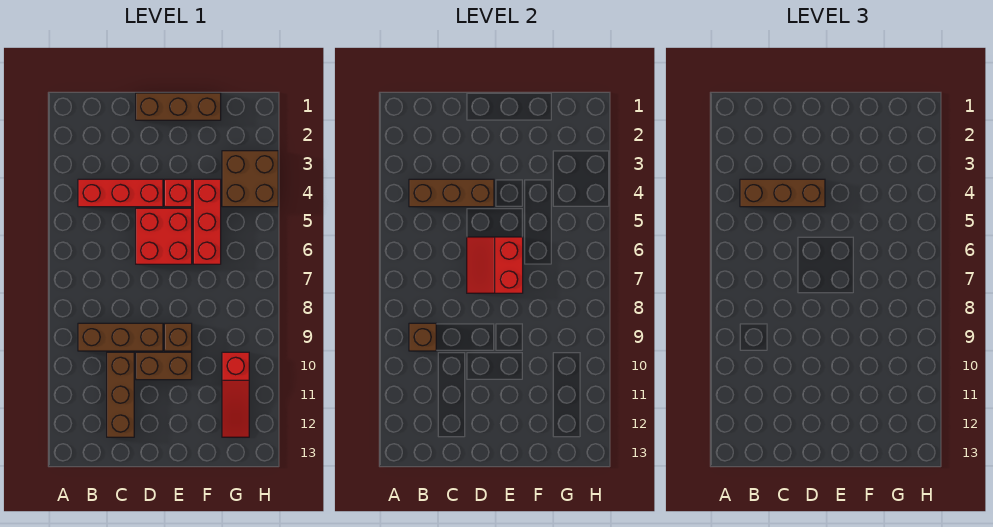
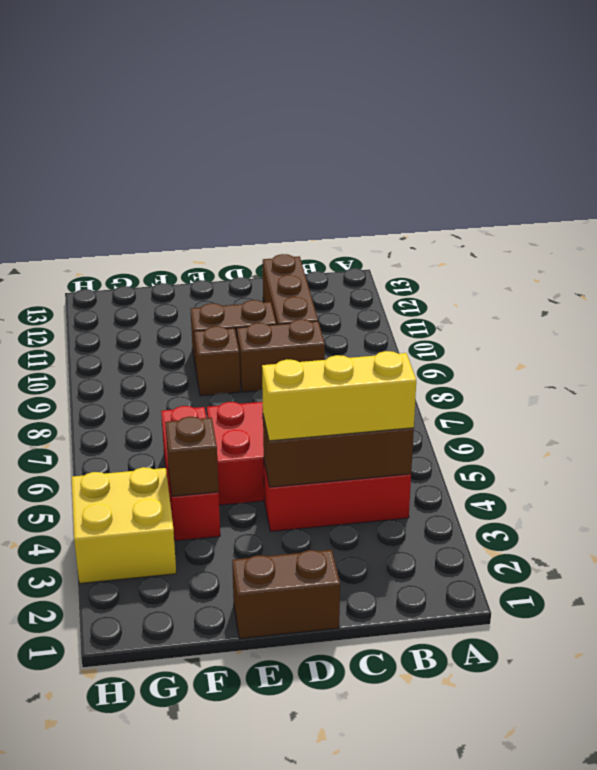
brown 1x3 brick [740,179,825,207] -> yellow 1x3 brick [262,351,416,441]
brown 1x3 brick [78,323,163,351] -> brown 1x2 brick [237,319,325,392]
brown 1x1 brick [409,323,436,351] -> brown 1x1 brick moved to [165,417,219,496]
brown 1x3 brick [136,93,221,120] -> brown 1x2 brick [232,550,340,639]
red 2x2 slope [467,237,523,293] -> none
red 1x1 brick [164,179,192,207] -> none
brown 2x2 brick [222,151,278,207] -> yellow 2x2 brick [71,467,176,583]
red 1x3 slope [222,352,249,437] -> none

